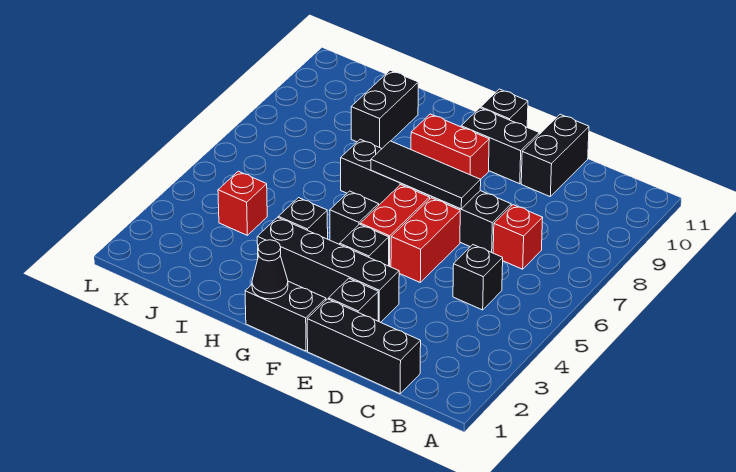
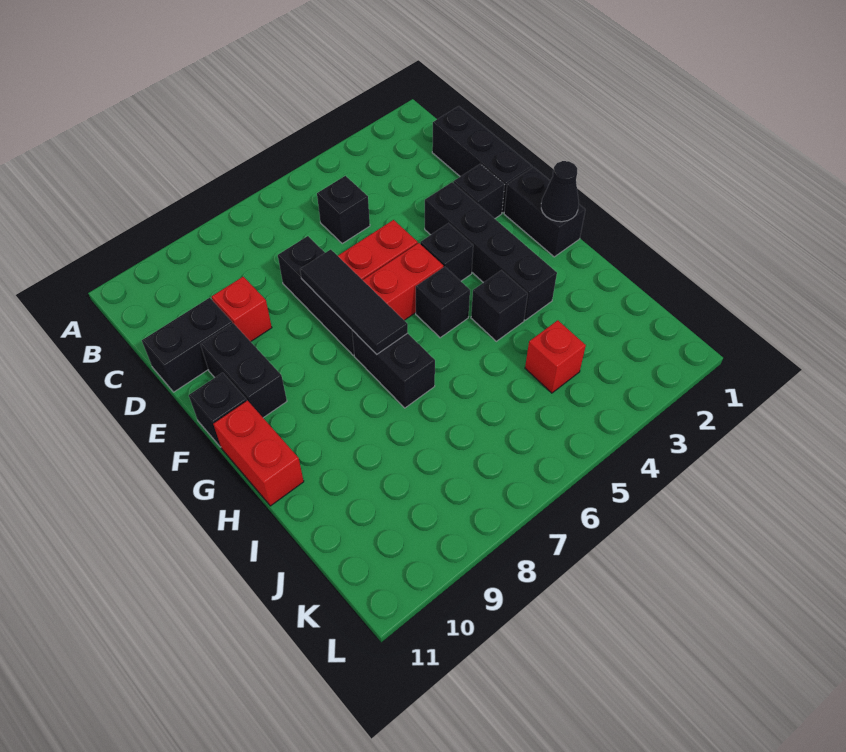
red 1x1 brick [493,205,543,269] -> red 1x1 brick moved to [212,277,272,342]
red 1x2 brick [411,114,489,179] -> red 1x2 brick moved to [213,401,304,506]
black 1x2 brick [351,70,418,148] -> none

